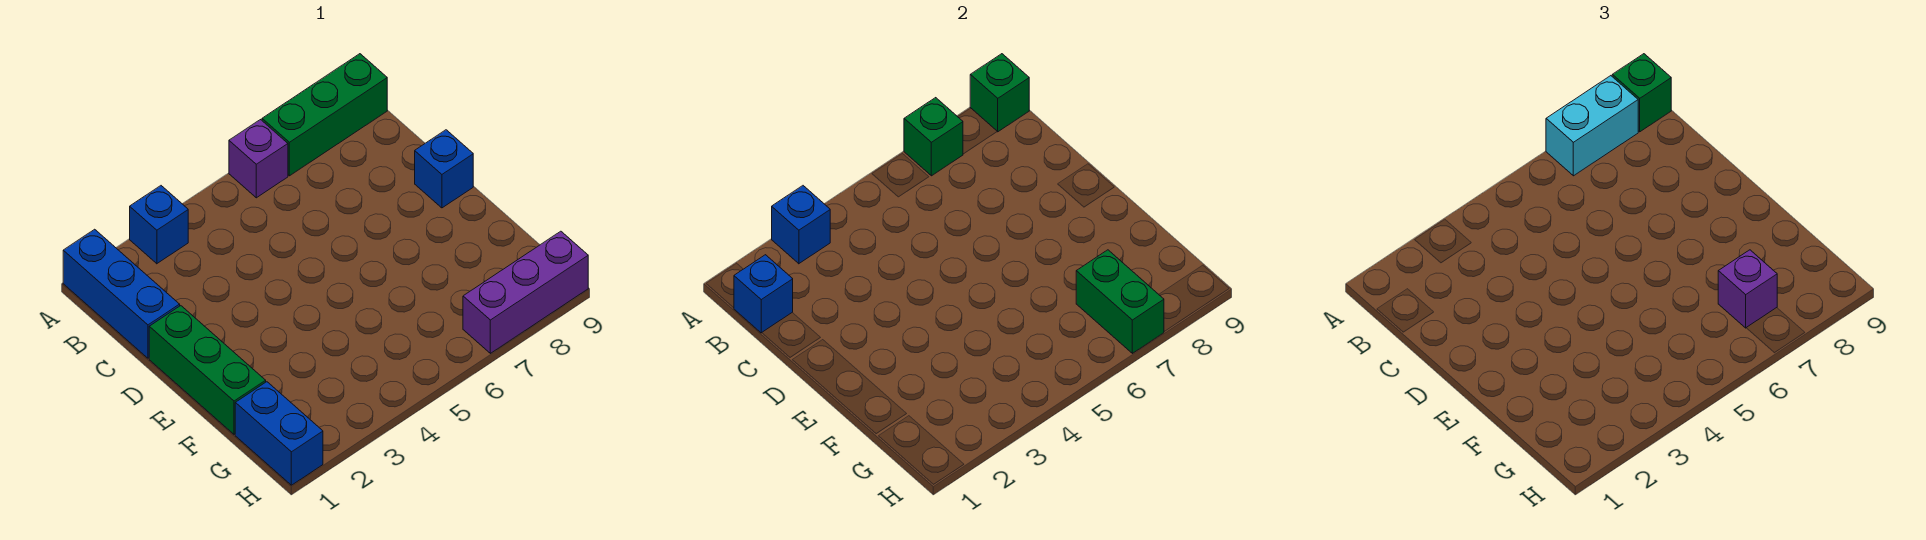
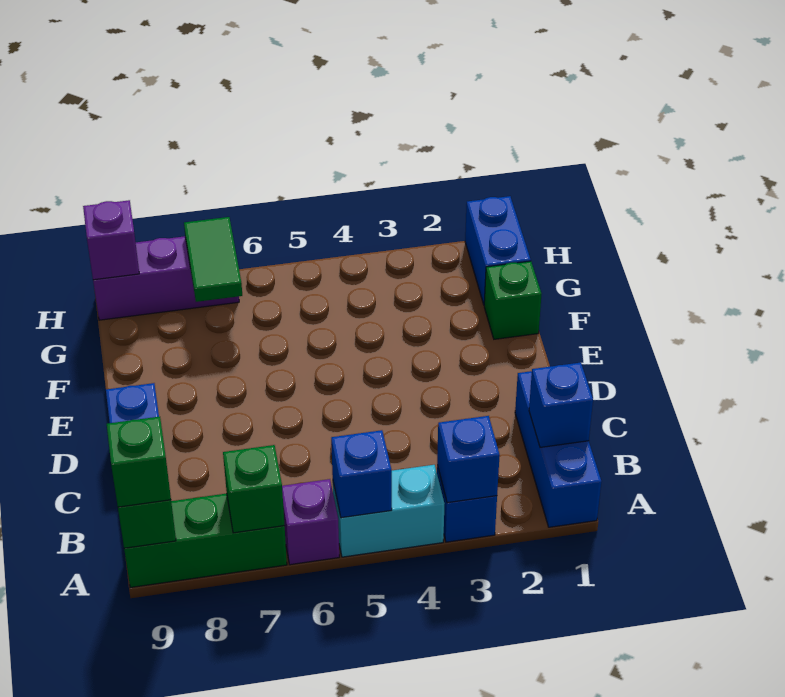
none -> blue 1x1 brick [331,430,392,518]
cyan 1x2 brick [1546,76,1638,176] -> cyan 1x2 brick moved to [333,465,445,557]
green 1x3 brick [149,306,266,434] -> green 1x1 brick [484,261,541,339]
green 1x2 brick [1076,250,1164,353] -> green 1x2 tile [184,217,242,302]
purple 1x1 brick [1718,250,1777,328] -> purple 1x1 brick moved to [83,200,139,280]

